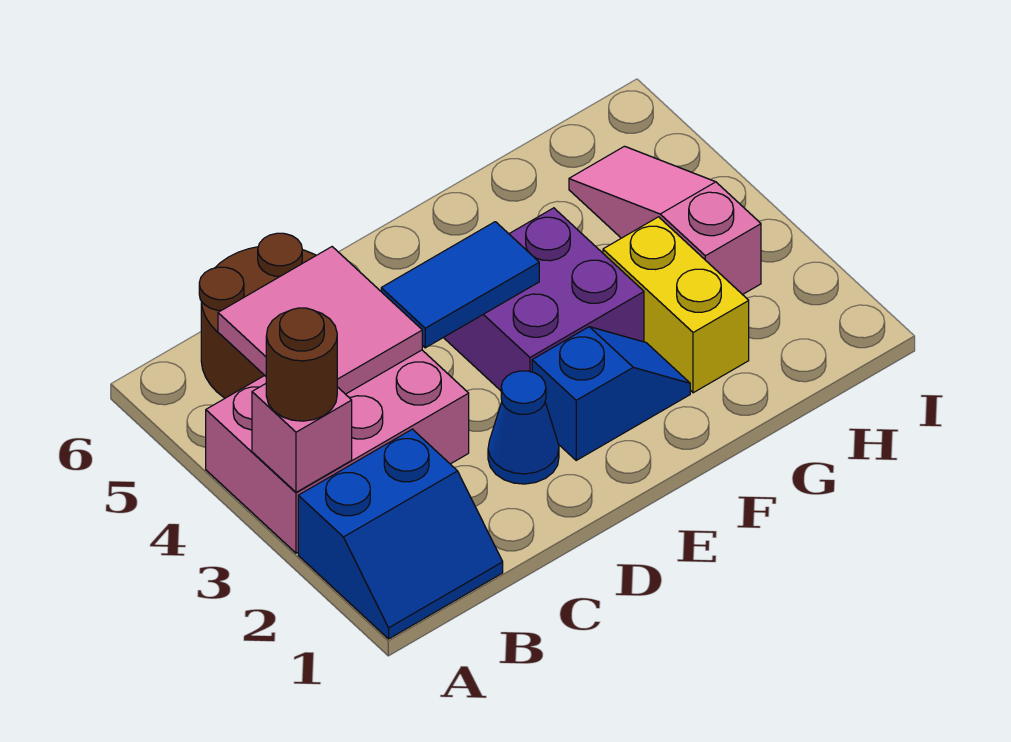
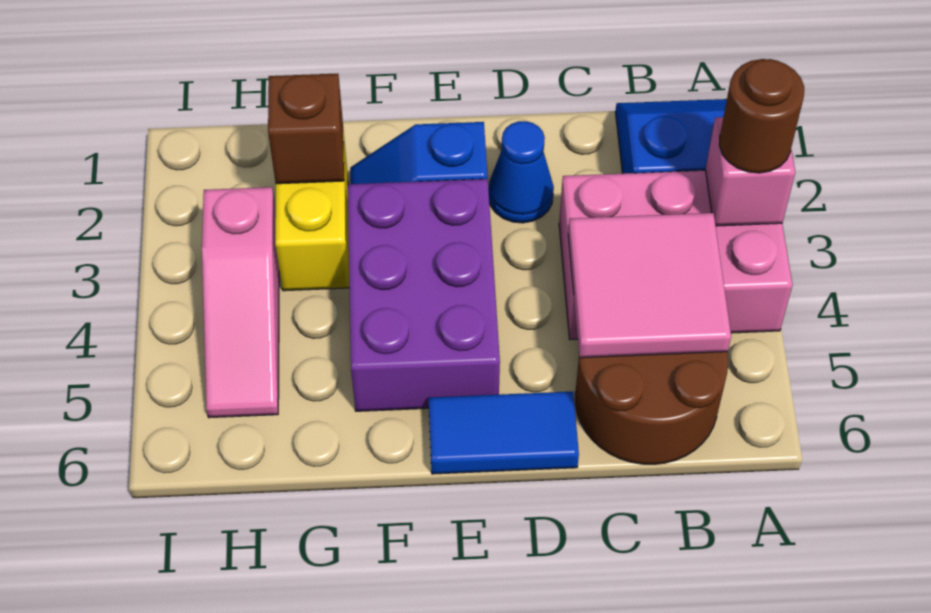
blue 1x2 tile [381,222,539,348] -> blue 1x2 tile moved to [429,392,579,474]
purple 2x2 brick [444,208,644,391] -> purple 2x3 brick [348,179,500,411]
none -> brown 1x1 brick [268,74,344,184]

